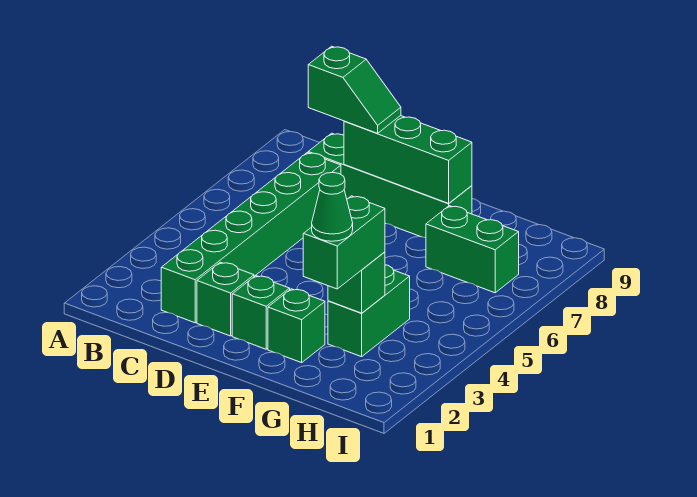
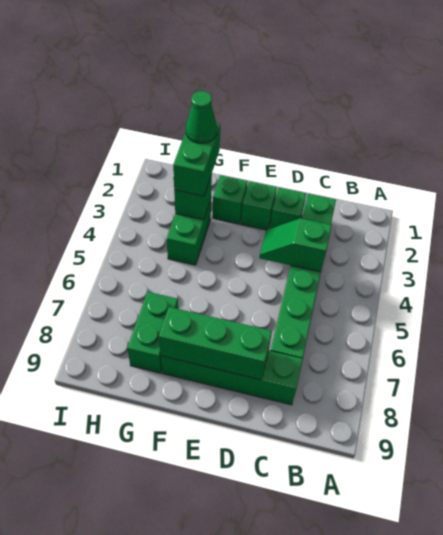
green 1x2 slope [308,46,401,133] -> green 1x2 slope moved to [259,218,332,272]
green 1x2 brick [426,206,519,293] -> green 1x2 brick turned to [127,292,178,373]

